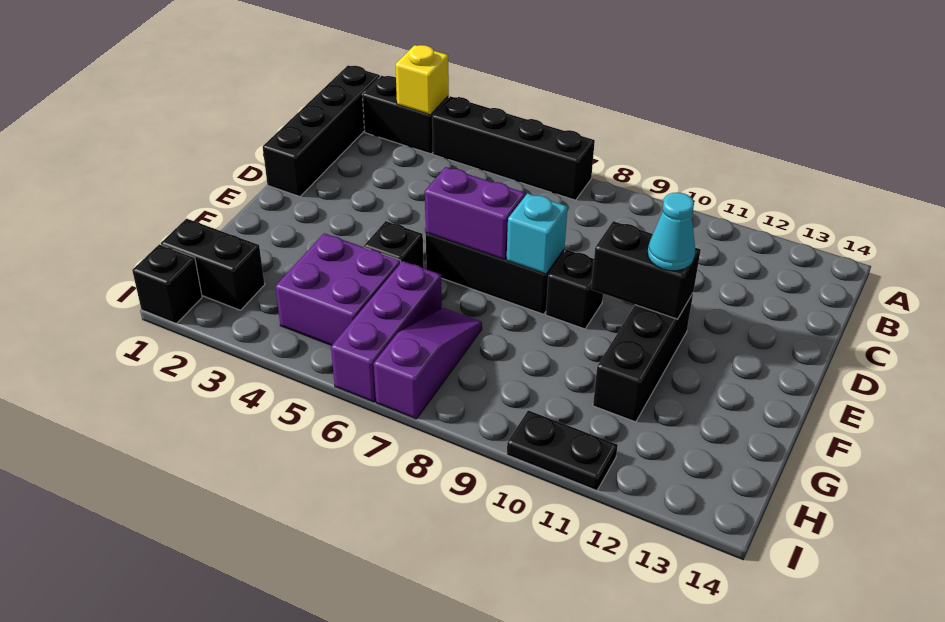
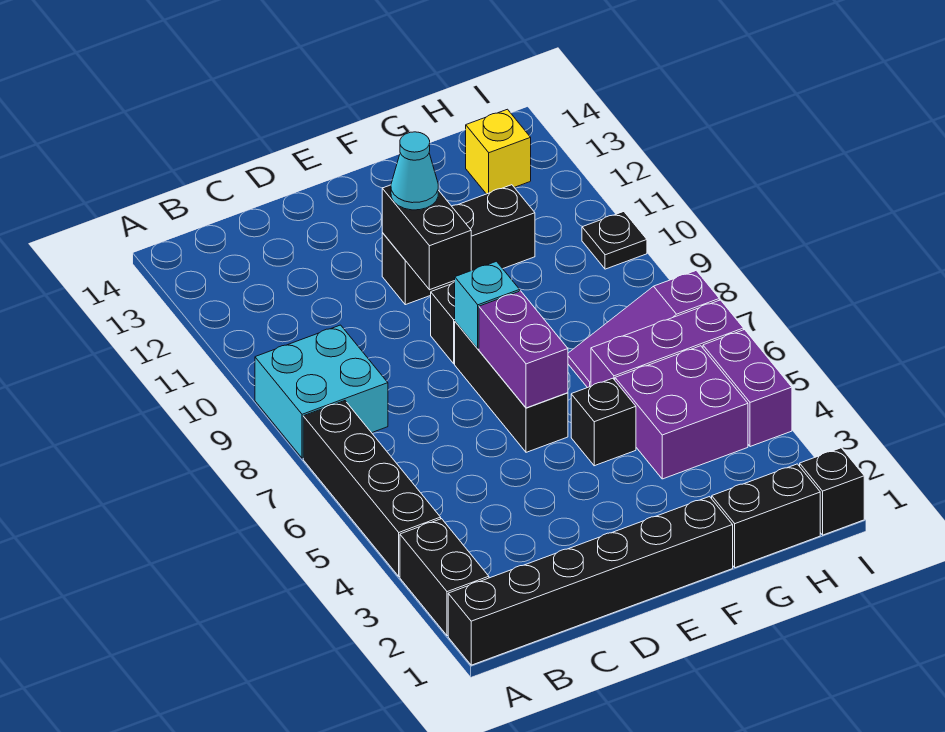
black 1x4 brick [263,65,380,197] -> black 1x6 brick [448,497,733,665]
yellow 1x1 brick [395,45,449,115] -> yellow 1x1 brick moved to [466,109,531,194]
none -> cyan 2x2 brick [255,325,388,458]
black 1x2 brick [161,219,265,310] -> black 1x2 brick turned to [712,464,820,568]
none -> purple 1x2 brick [703,330,792,447]
black 1x2 plate [507,410,618,491] -> black 1x1 plate [582,212,647,269]

